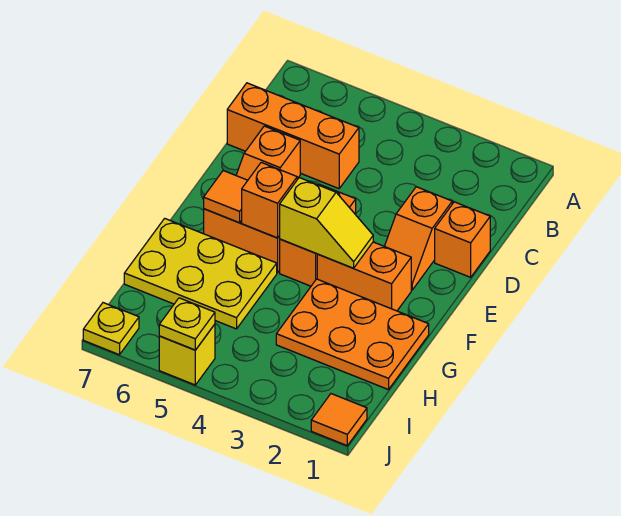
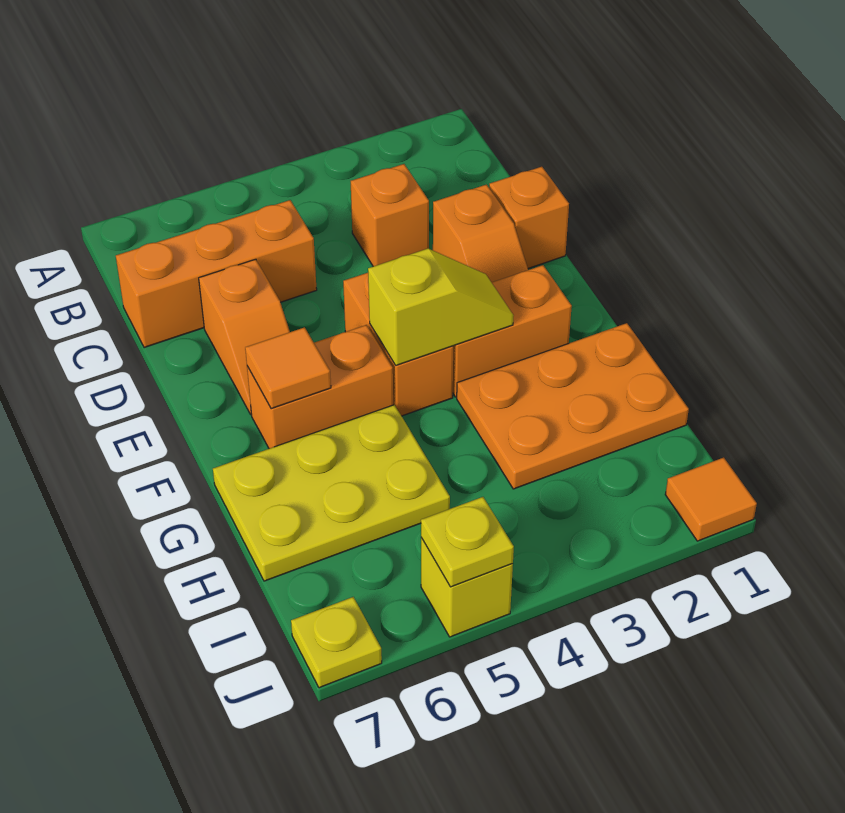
orange 1x1 brick [242,162,297,238] -> orange 1x1 brick moved to [351,164,429,266]

